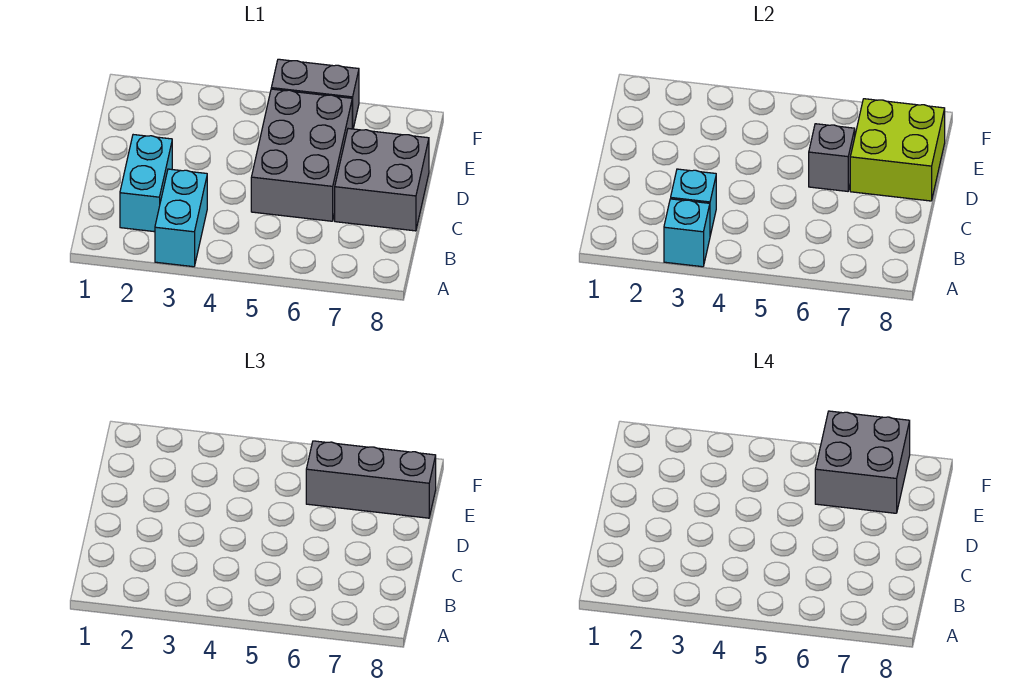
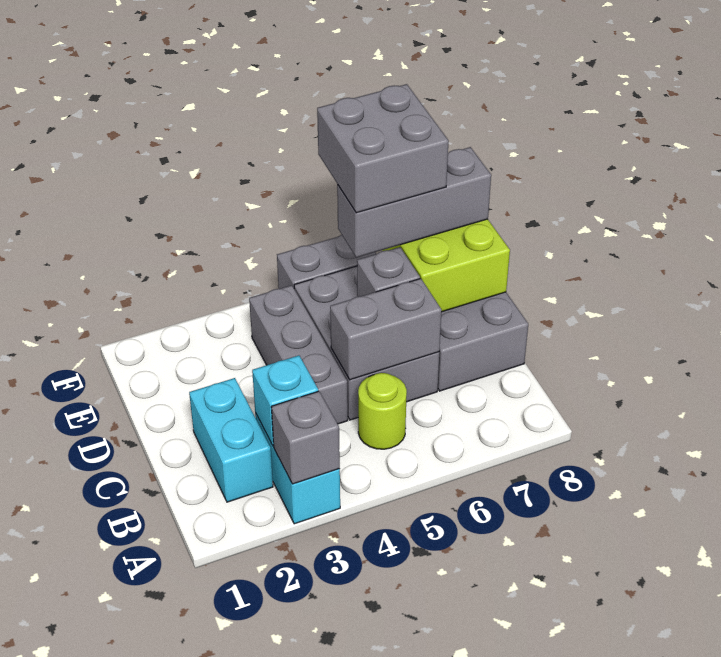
cyan 1x1 brick [664,199,710,267] -> grey 1x1 brick [271,391,340,484]
none -> lime 1x1 round brick [358,373,407,449]
none -> grey 1x3 brick [249,285,348,424]
none -> grey 1x2 brick [330,279,441,380]

